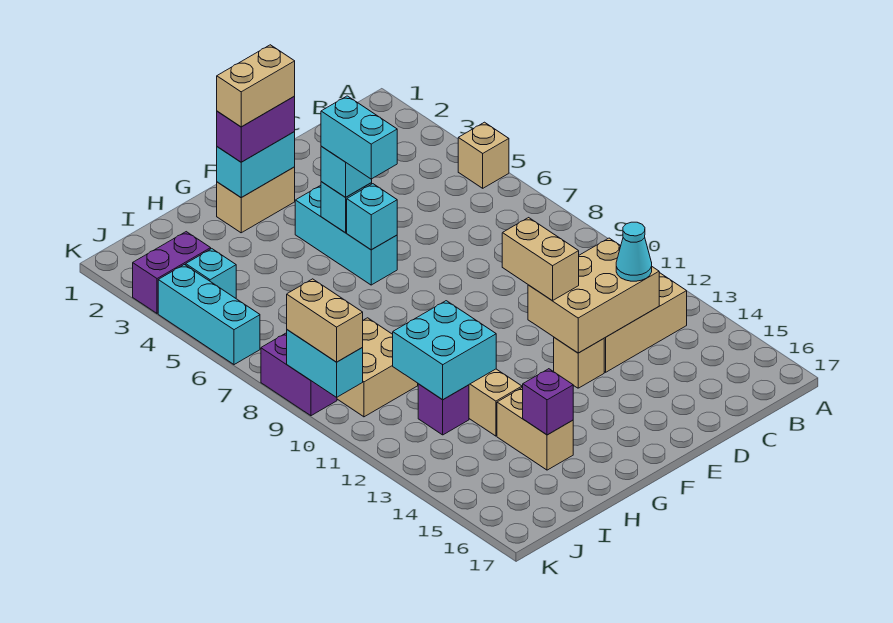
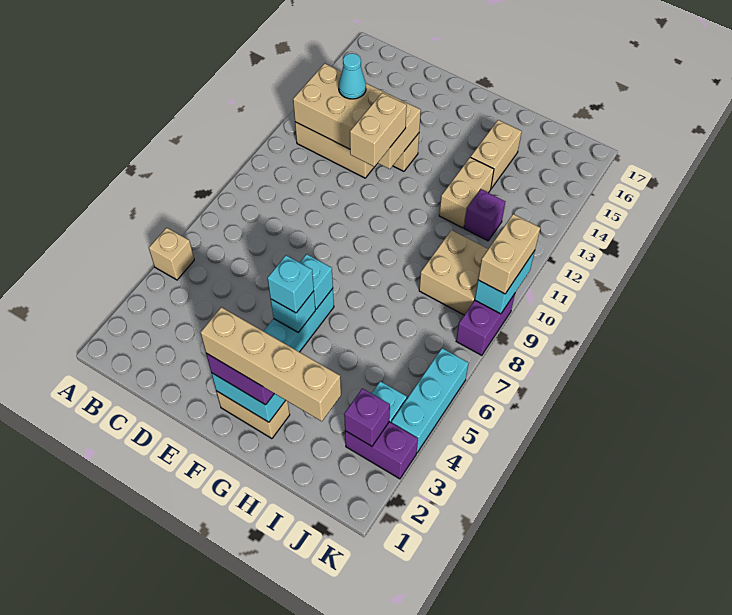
tan 2x3 brick [528,238,659,353] -> tan 2x4 brick [293,63,421,169]
tan 1x2 brick [217,45,295,127] -> tan 1x4 brick [201,307,341,421]
cyan 1x2 brick [321,96,397,179] -> none
cyan 2x2 brick [393,301,496,400] -> none
purple 1x1 brick [523,369,573,435] -> purple 1x1 brick moved to [344,388,390,446]

